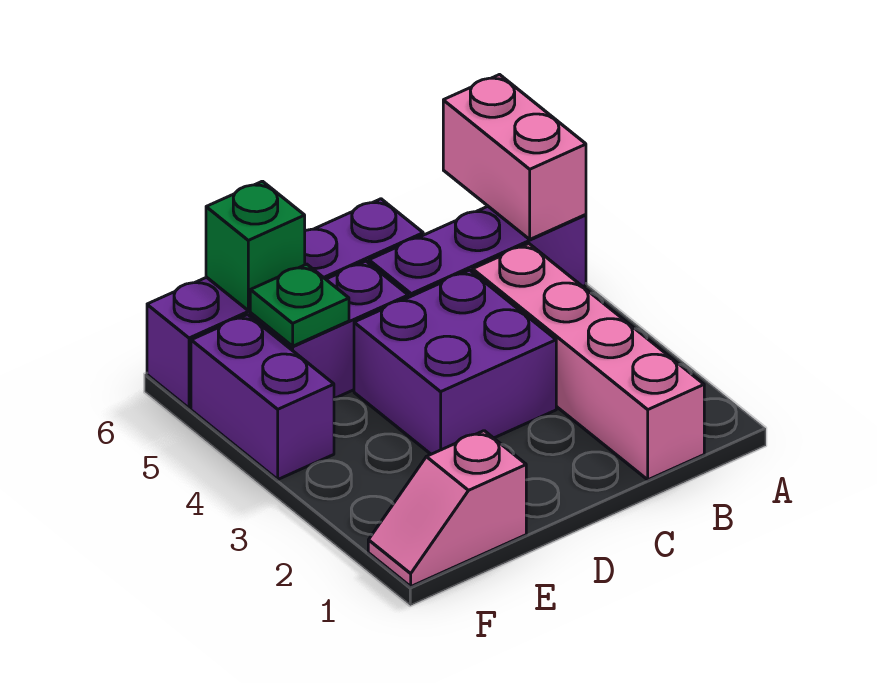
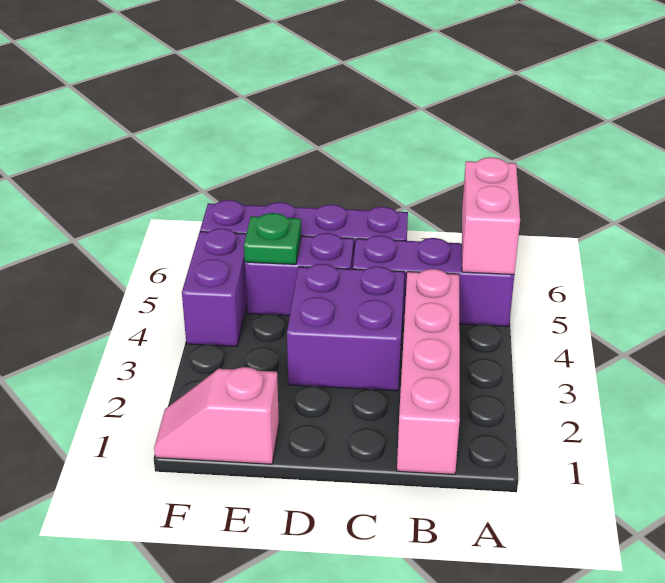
green 1x1 brick [206,181,305,311] -> none

